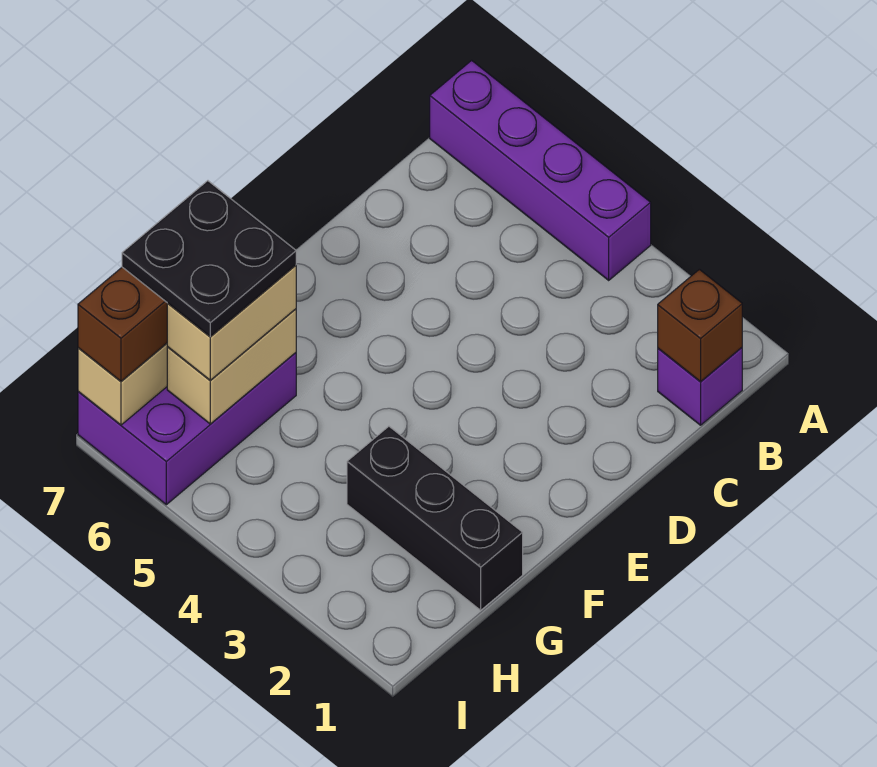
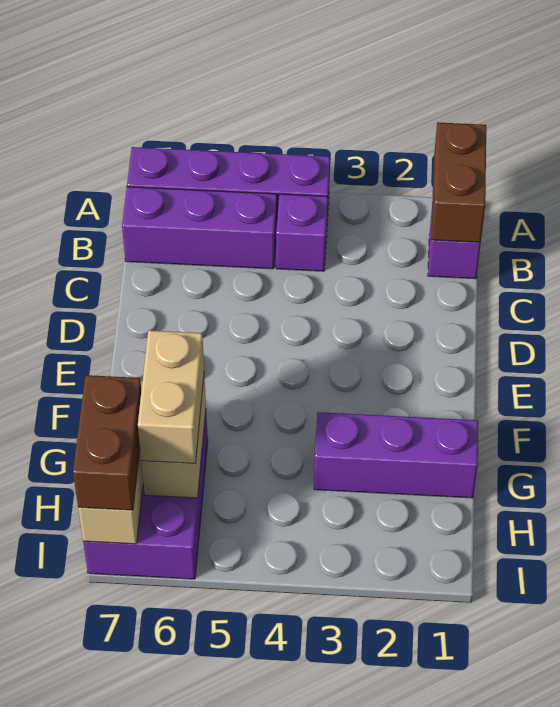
brown 1x1 brick [658,269,742,382] -> brown 1x2 brick [431,122,486,242]
none -> purple 1x1 brick [276,194,328,271]
none -> purple 1x3 brick [122,187,277,269]
black 1x3 brick [347,426,523,610] -> purple 1x3 brick [314,412,478,498]
black 2x2 plate [122,181,296,337] -> none

